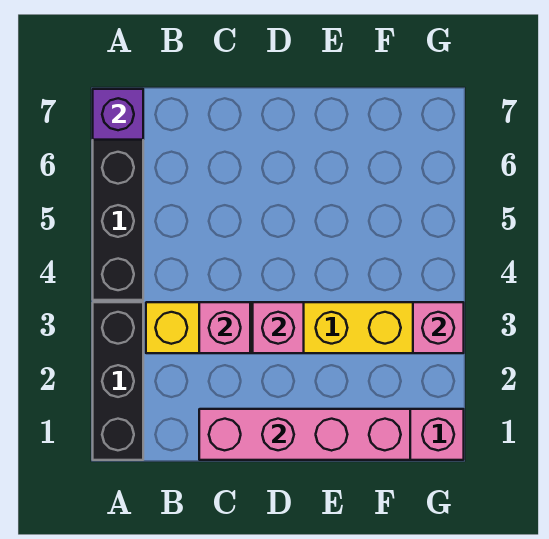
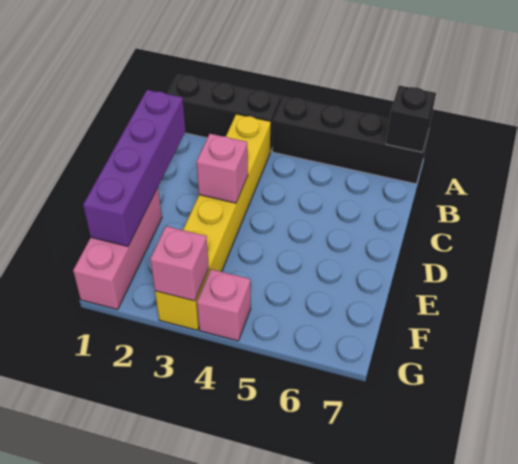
purple 1x1 brick [93,89,143,140] -> black 1x1 brick [386,85,436,152]
pink 1x4 brick [199,409,410,460] -> purple 1x4 brick [83,90,185,246]
pink 1x1 brick [199,302,250,353] -> pink 1x1 brick moved to [197,269,251,341]

